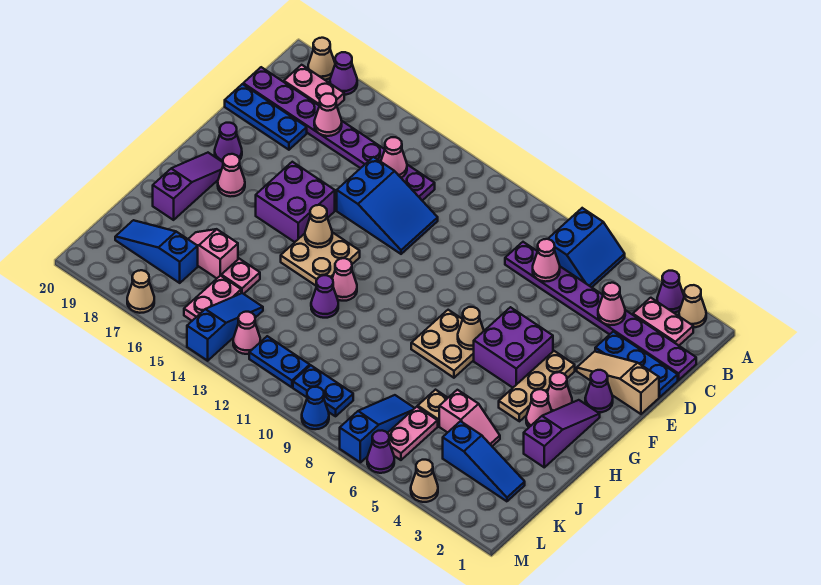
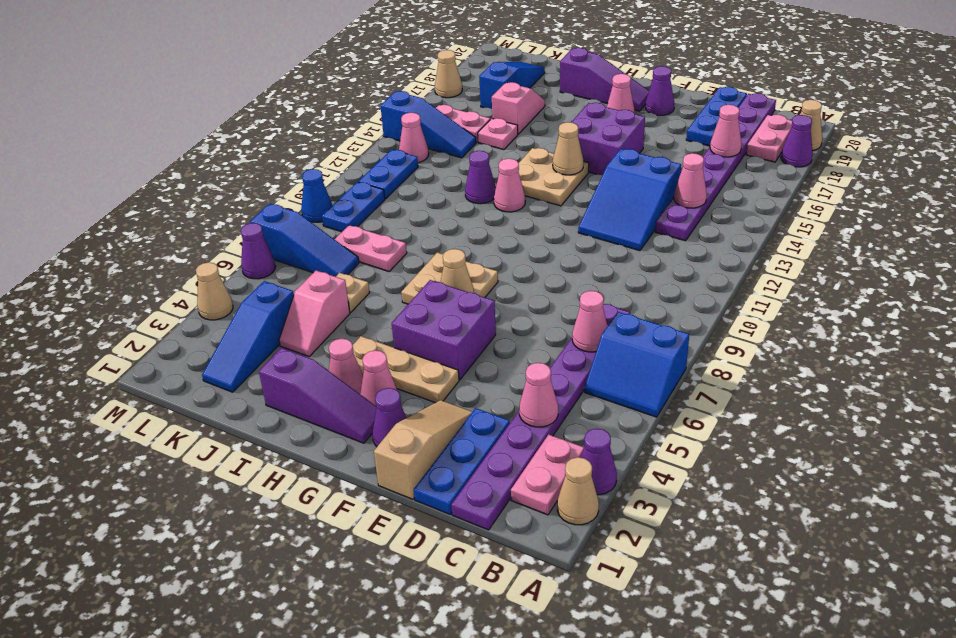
pink 1x2 plate [388,407,438,460] -> pink 1x2 plate moved to [334,225,407,271]

